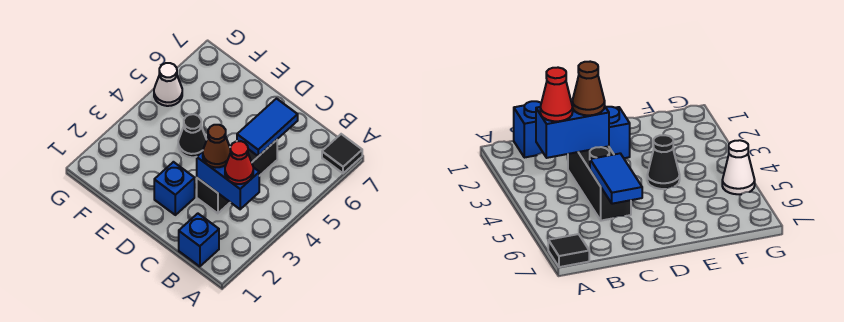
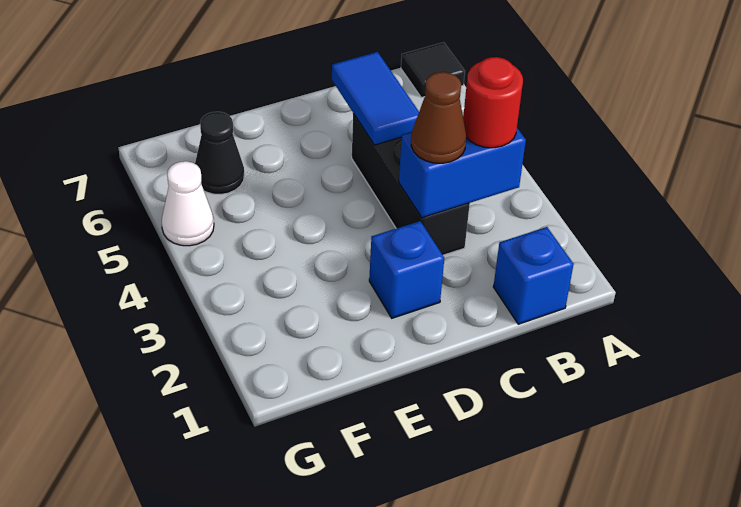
red 1x1 cone [225,141,253,184] -> red 1x1 round brick [463,57,523,148]
black 1x1 cone [178,114,207,157] -> black 1x1 cone moved to [195,112,244,194]

